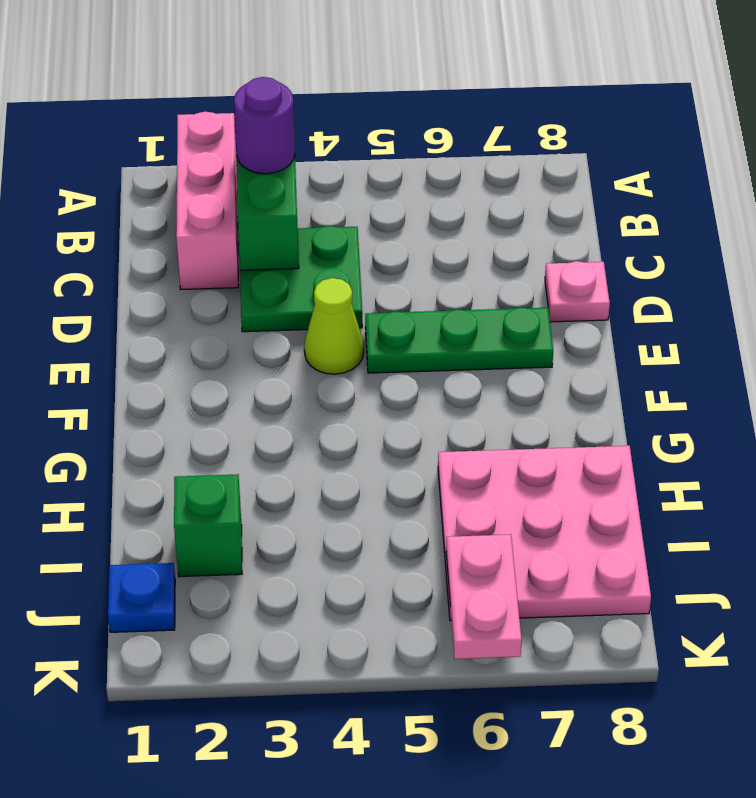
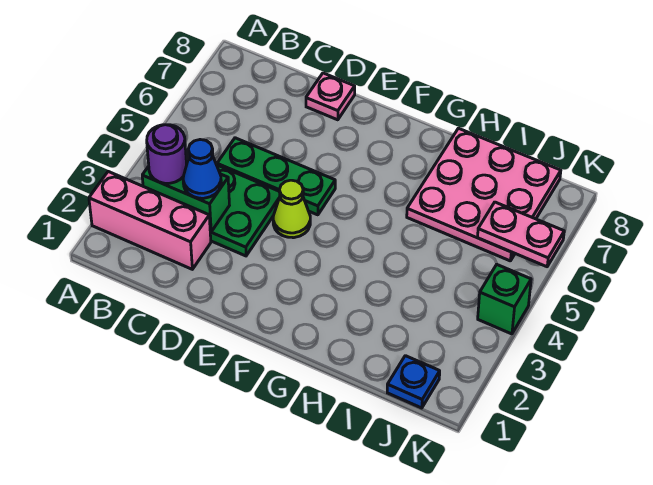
none -> blue 1x1 cone [183,140,221,198]
green 1x3 plate [365,307,553,373] -> green 1x3 plate turned to [217,138,335,215]
green 1x1 brick [174,474,242,577] -> green 1x1 brick moved to [478,264,531,334]

